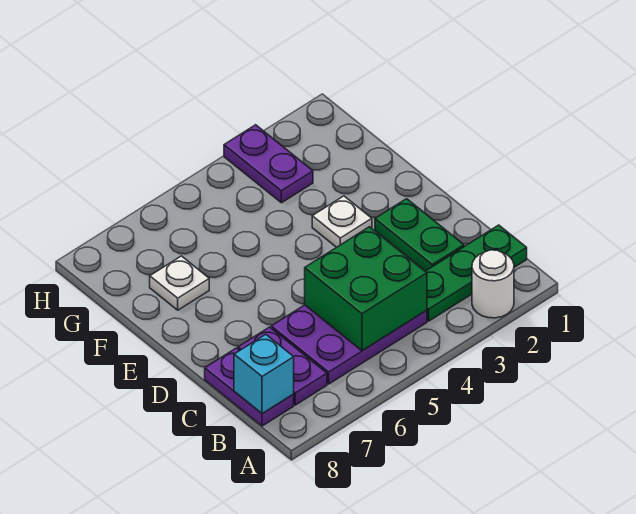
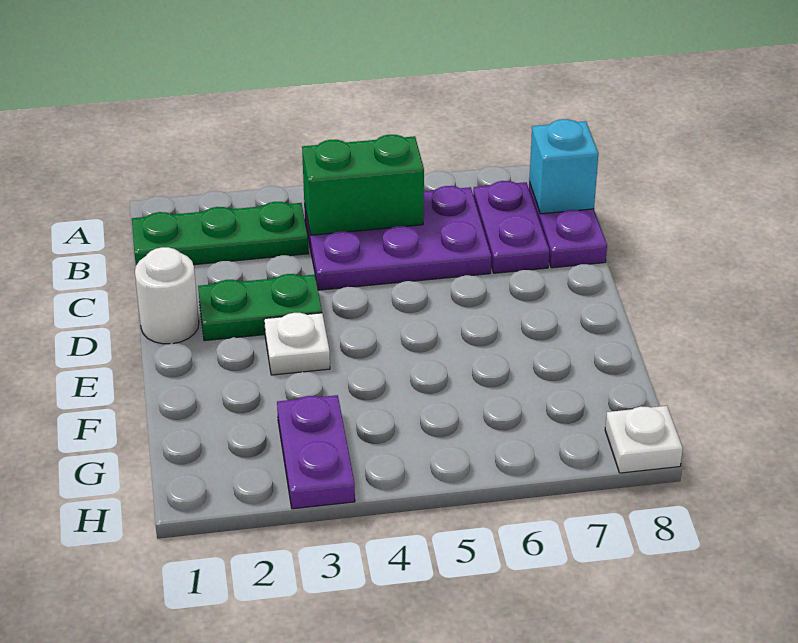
white 1x1 round brick [472,250,514,318] -> white 1x1 round brick moved to [135,247,199,344]
green 2x2 brick [305,227,427,351] -> green 1x2 brick [302,135,424,235]
green 1x2 plate [375,199,464,271] -> green 1x2 plate turned to [198,274,322,341]
white 1x1 plate [150,256,209,310] -> white 1x1 plate moved to [605,406,683,473]

